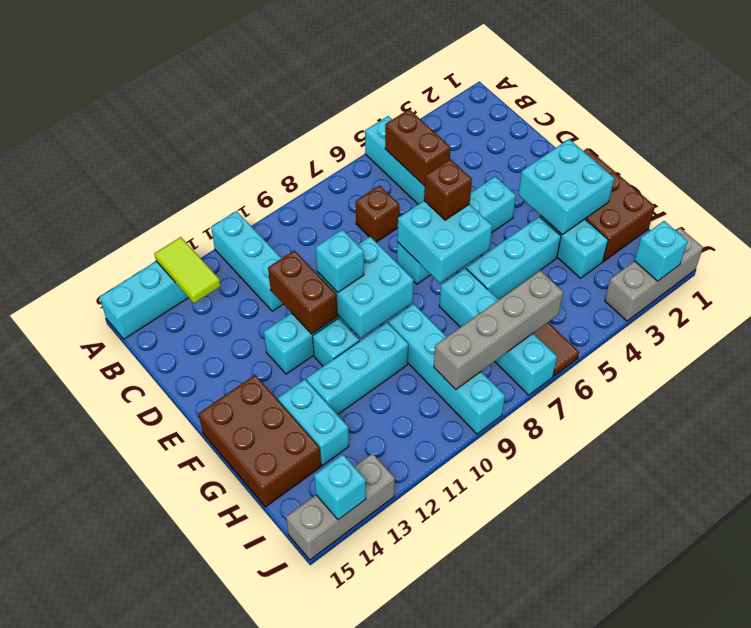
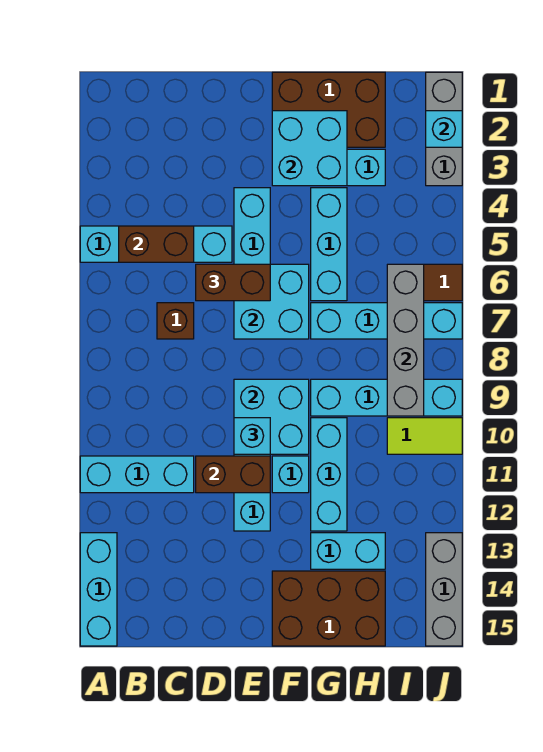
lime 1x2 tile [154,237,220,303] -> lime 1x2 tile moved to [387,418,462,454]
brown 1x1 brick [424,159,472,220] -> brown 1x2 brick [196,264,270,301]
cyan 1x1 brick [314,454,366,520] -> none

